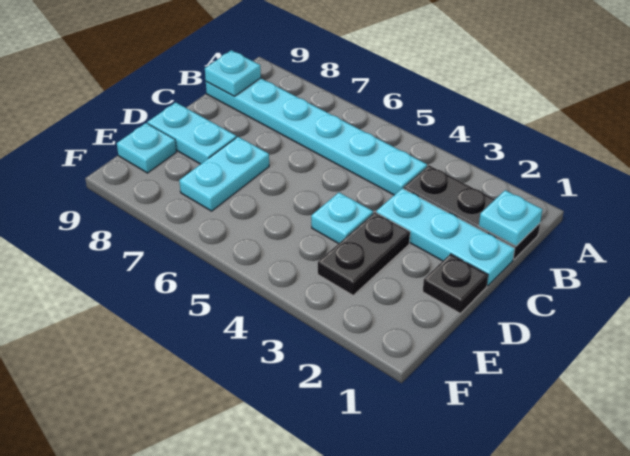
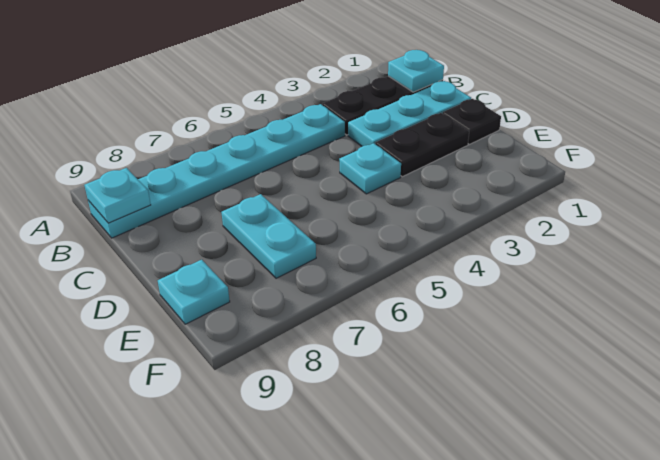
black 1x2 plate [318,212,410,295] -> black 1x2 plate turned to [375,113,469,177]
cyan 1x2 plate [147,102,236,164] -> none

